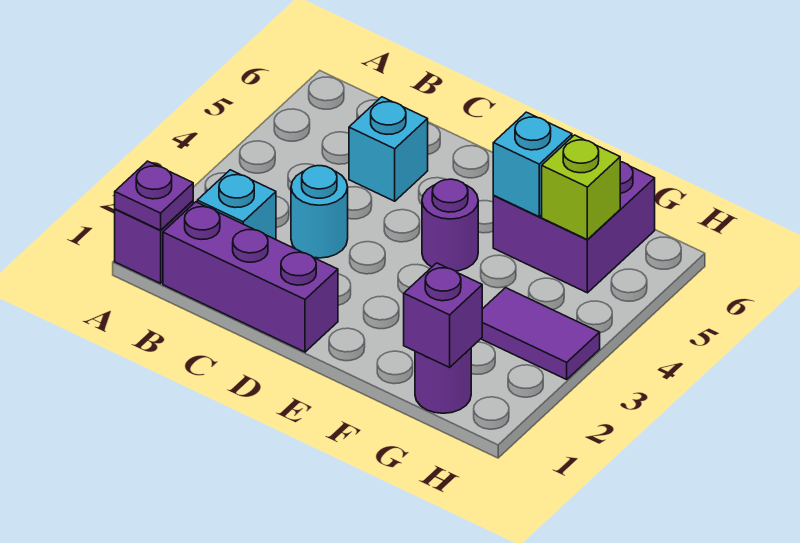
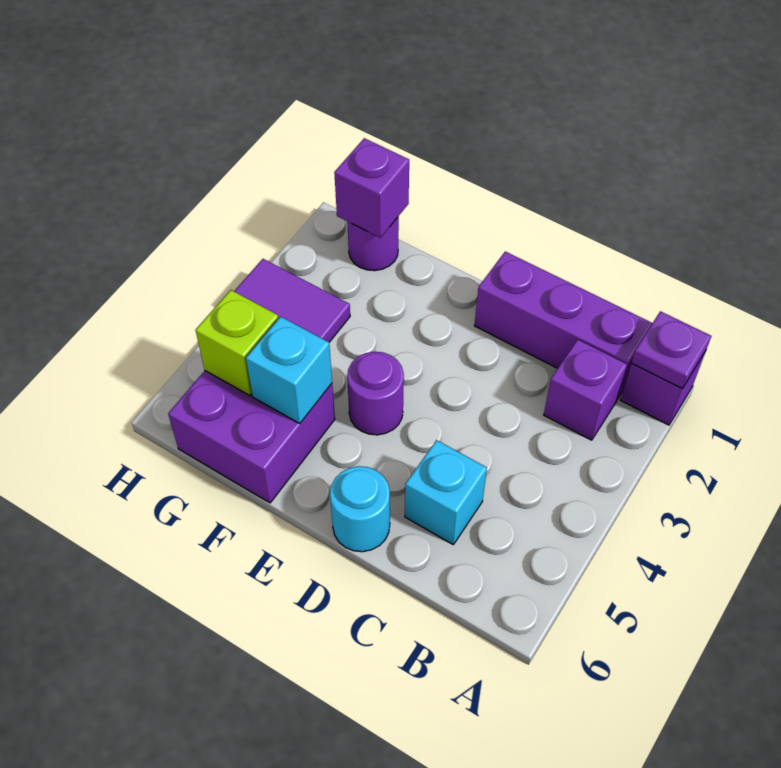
cyan 1x1 brick [197,170,276,240] -> purple 1x1 brick [544,340,627,440]
cyan 1x1 round brick [291,166,348,258] -> cyan 1x1 round brick moved to [330,466,390,552]

